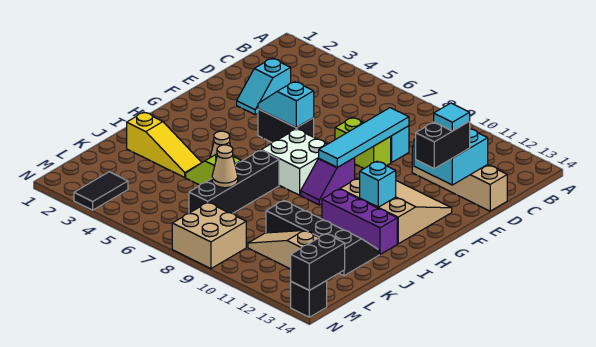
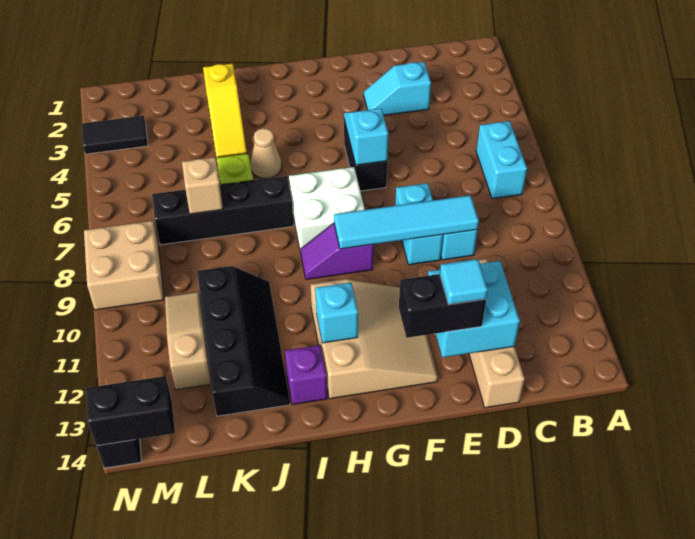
none -> cyan 1x2 brick [476,121,527,199]
lime 1x2 brick [335,117,391,168] -> cyan 1x2 brick [395,183,443,265]
purple 1x3 brick [322,189,397,254] -> purple 1x1 brick [285,345,327,404]
tan 1x1 cone [212,145,238,188] -> tan 1x1 brick [182,157,223,214]

